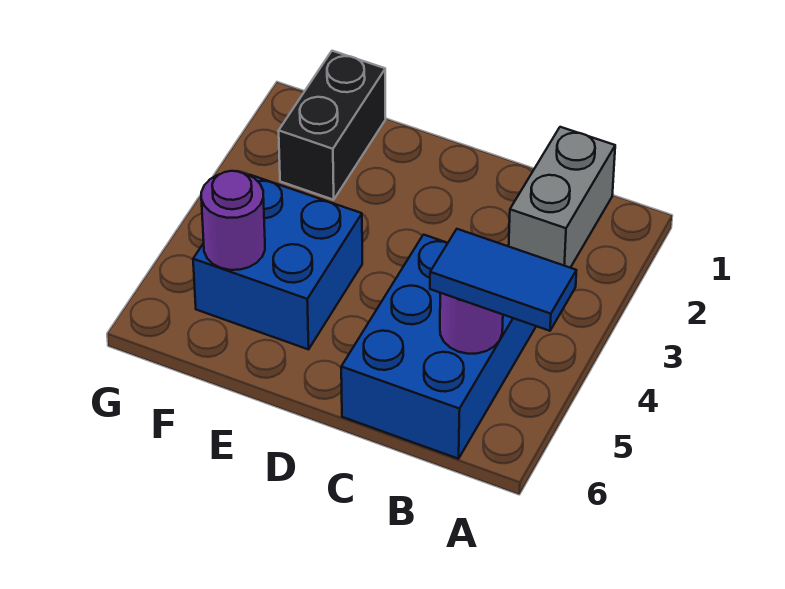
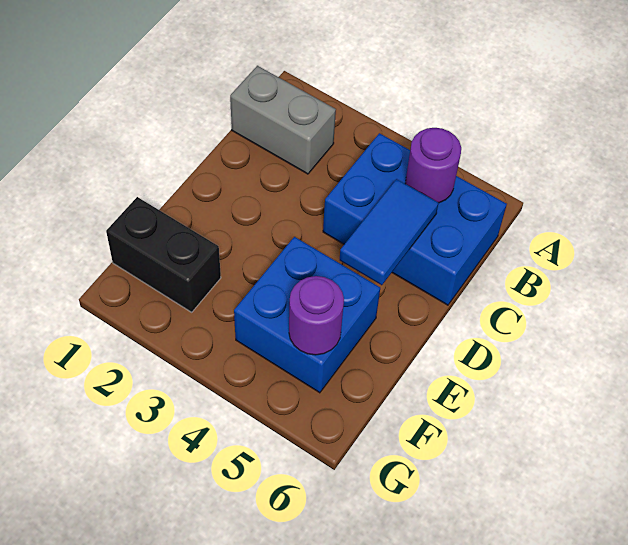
blue 1x2 tile [430,229,576,331] -> blue 1x2 tile moved to [340,179,438,285]

